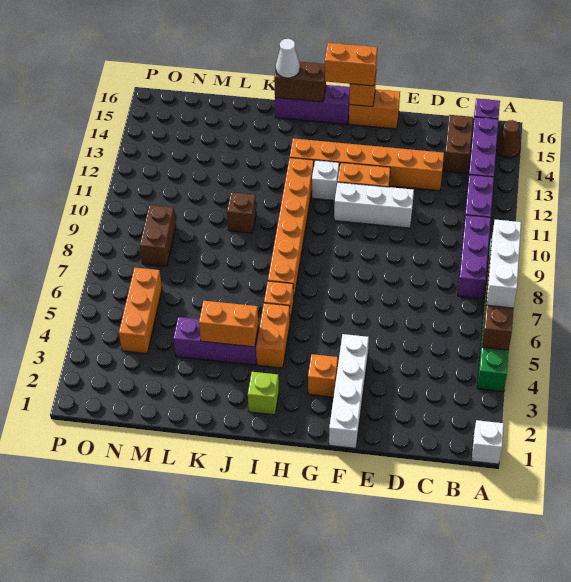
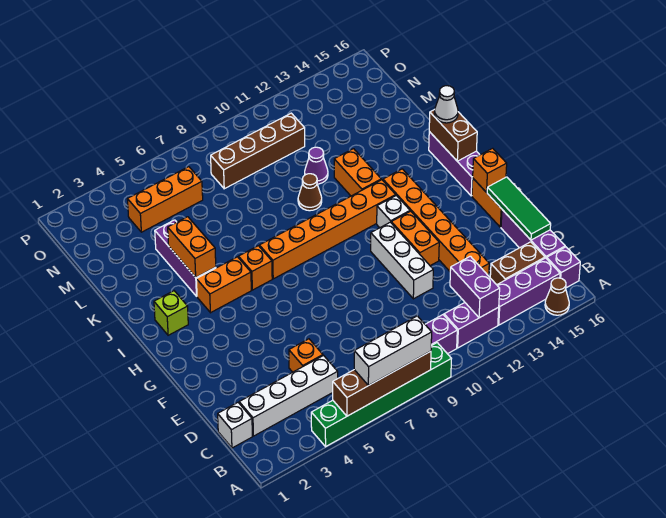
white 1x1 brick [472,420,504,464] -> white 1x1 brick moved to [218,403,252,448]
none -> purple 1x2 brick [450,256,500,318]
none -> purple 1x3 brick [501,210,565,259]
none -> green 1x3 tile [487,177,551,240]
white 1x4 brick [329,334,369,448] -> white 1x4 brick moved to [239,356,338,436]
orange 1x1 brick [308,354,338,397] -> orange 1x1 brick moved to [289,339,323,372]
orange 1x2 brick [325,43,377,86] -> orange 1x2 brick moved to [334,149,381,196]
brown 1x1 brick [227,192,256,233] -> brown 1x1 cone [298,174,322,211]
none -> purple 1x1 cone [305,147,328,184]
brown 1x2 brick [140,205,176,267] -> brown 1x4 brick [211,113,305,189]

